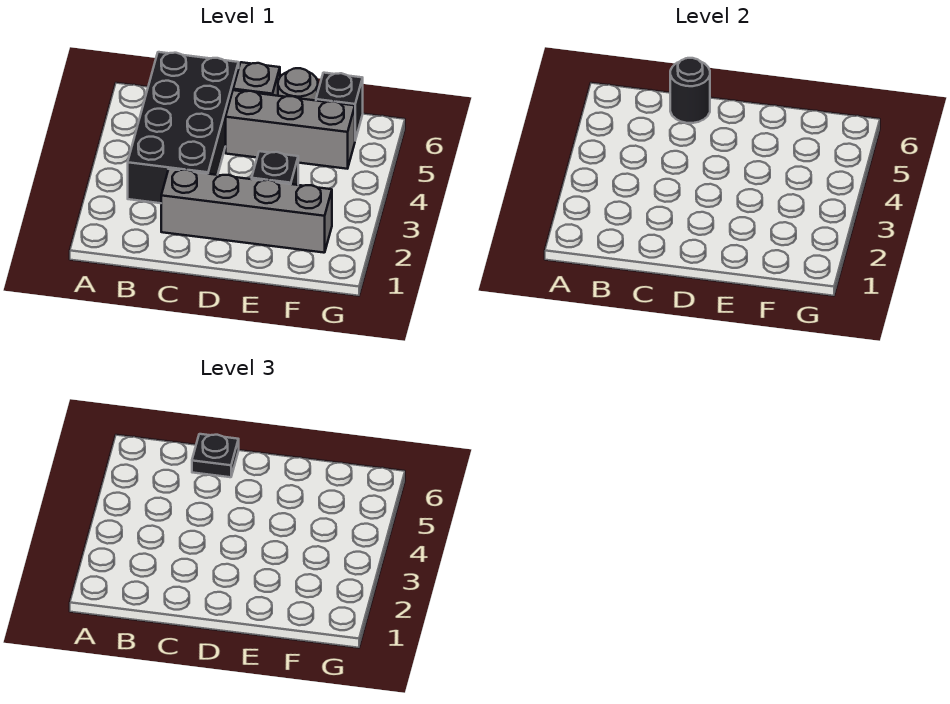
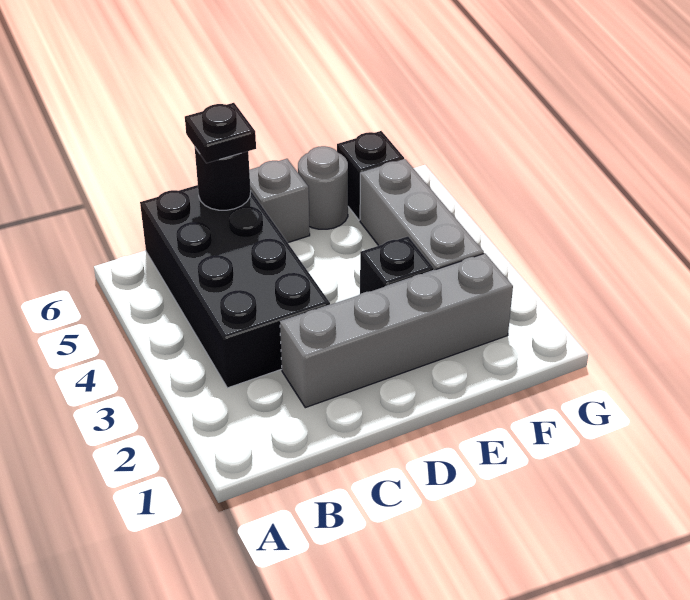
grey 1x3 brick [226,90,355,169] -> grey 1x3 brick turned to [360,159,484,270]

